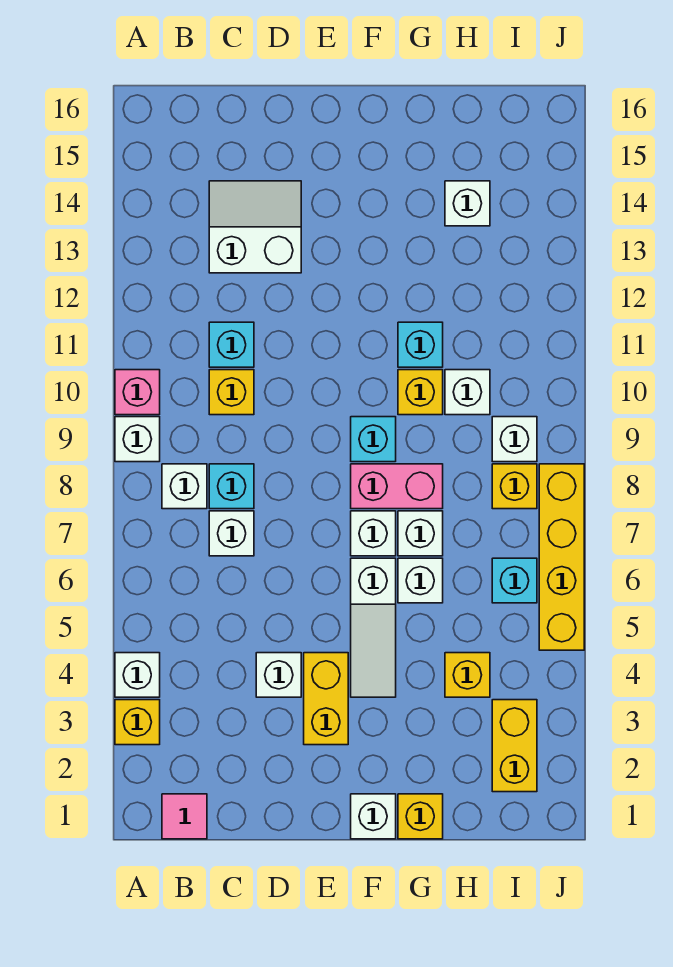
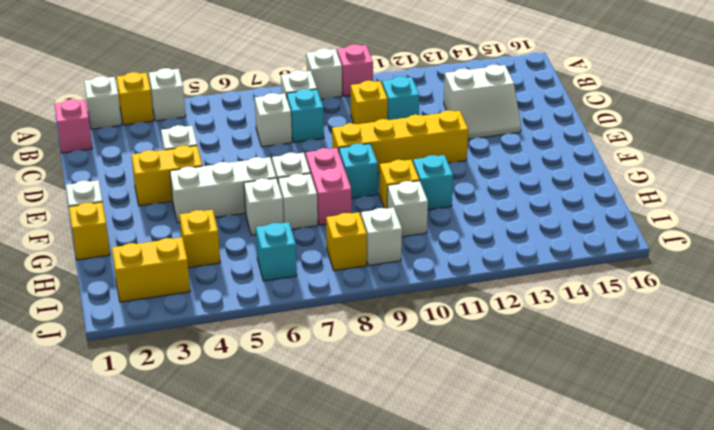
pink 1x1 tile [162,794,207,839] -> pink 1x1 brick [54,99,93,153]
white 2x2 slope [209,181,301,273] -> white 2x2 slope turned to [444,65,521,139]
white 1x3 slope [351,558,396,697] -> white 1x3 brick [170,157,276,223]
white 1x1 brick [445,181,490,226] -> white 1x1 brick moved to [84,76,122,129]
yellow 1x4 brick [539,464,584,650] -> yellow 1x4 brick moved to [332,110,468,173]

